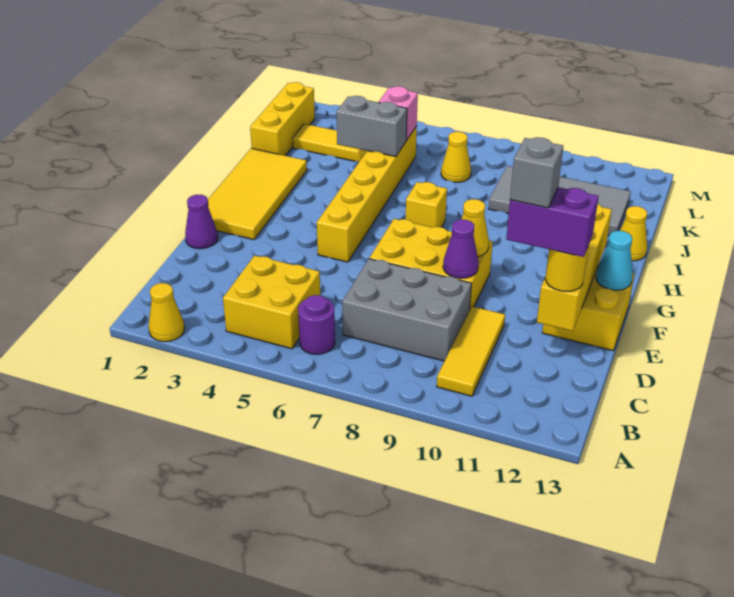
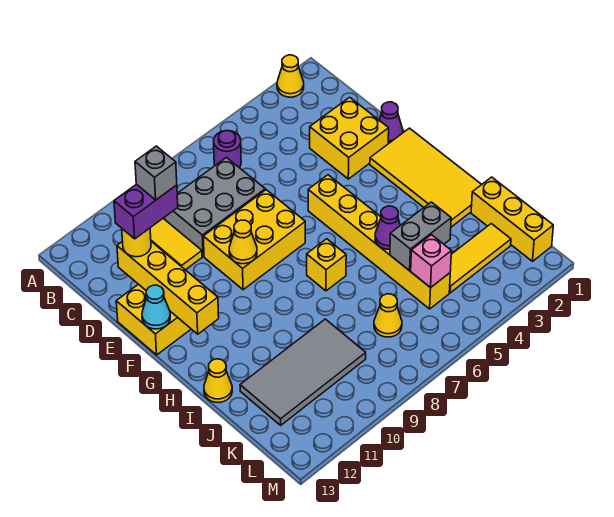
yellow 2x2 brick [223,256,320,349] -> yellow 2x2 brick moved to [310,97,389,179]
purple 1x1 cone [443,219,478,278] -> purple 1x1 cone moved to [375,206,400,249]

